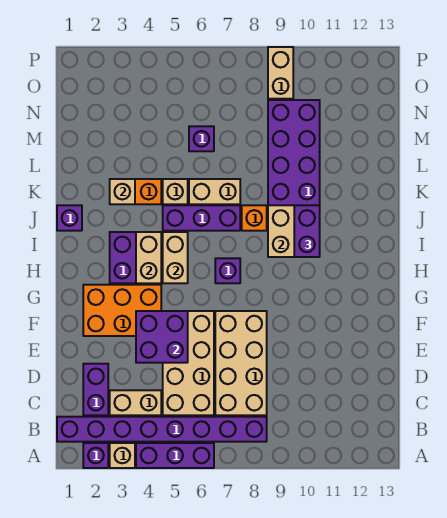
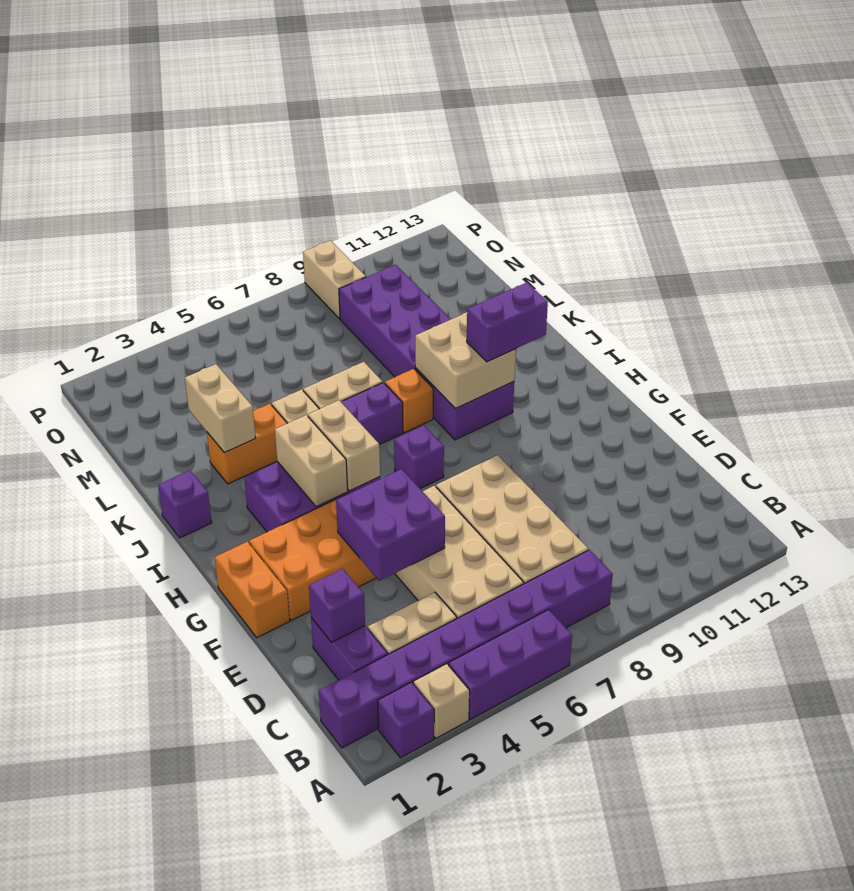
none -> orange 1x2 brick [215,542,290,638]
purple 1x2 brick [294,205,320,257] -> purple 1x2 brick turned to [467,282,548,362]
tan 1x1 brick [110,179,135,204] -> tan 1x2 brick [185,364,256,453]
purple 1x1 brick [189,126,214,151] -> purple 1x1 brick moved to [309,569,365,642]

